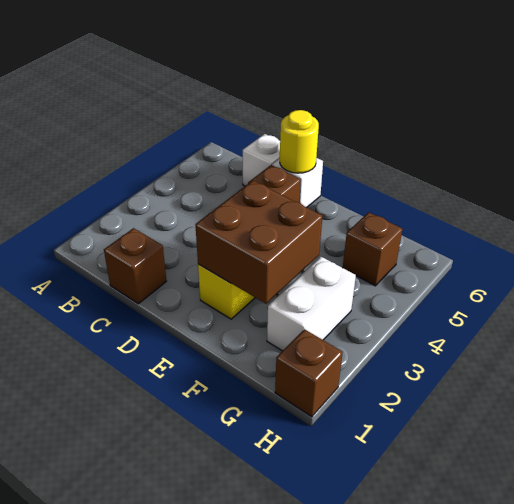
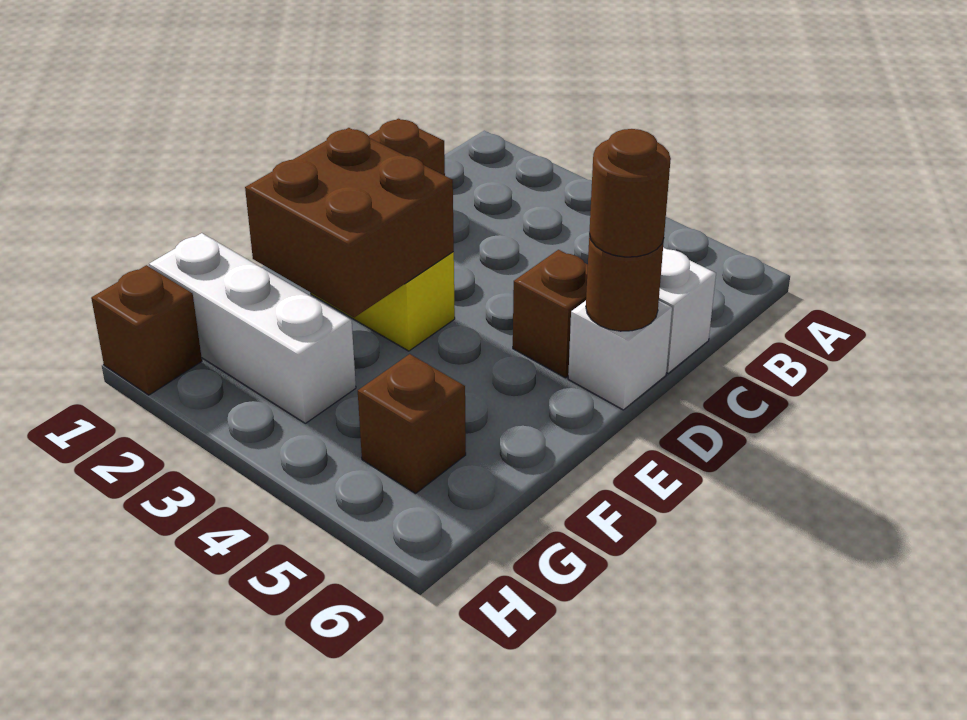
yellow 1x1 round brick [280,110,319,173] -> brown 1x1 round brick [586,235,664,331]
none -> brown 1x1 round brick [589,129,671,257]
white 1x2 brick [267,257,356,351] -> white 1x3 brick [149,233,356,423]

